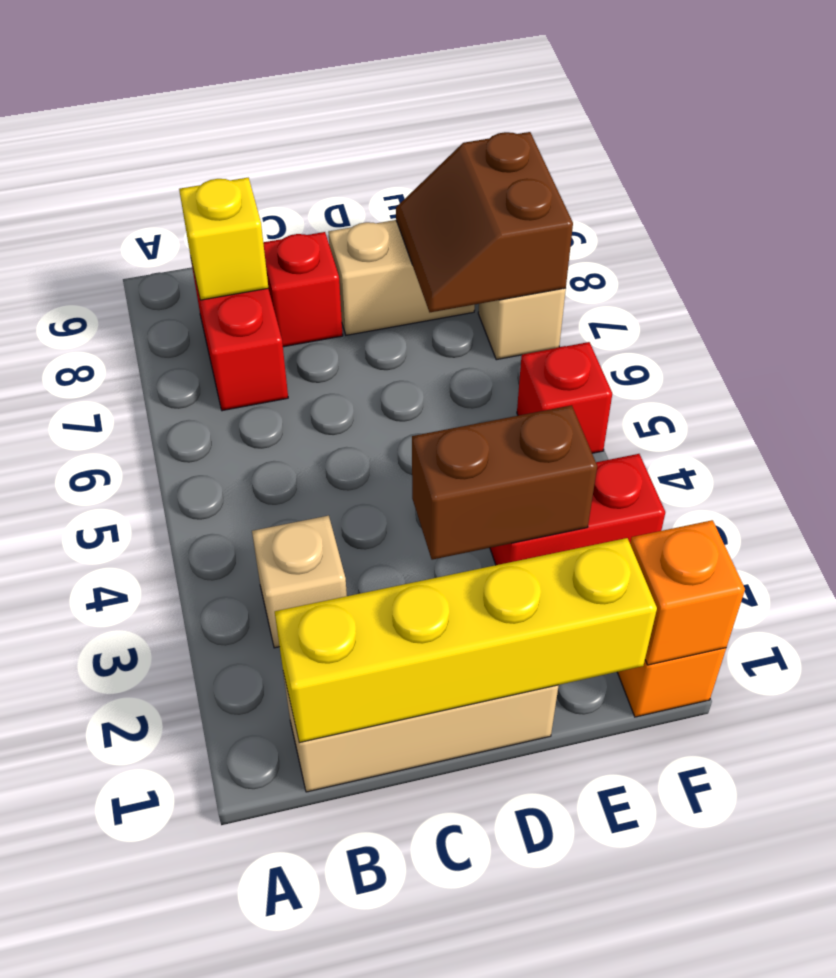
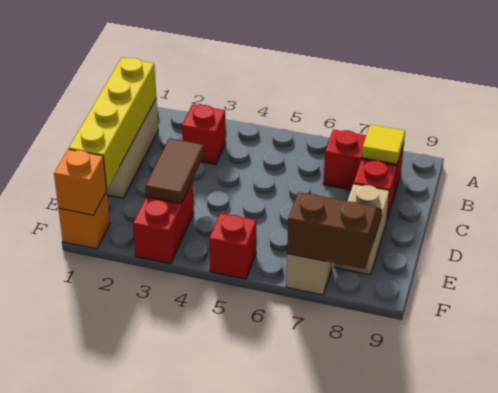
tan 1x1 brick [252,516,347,648] -> red 1x1 brick [182,104,226,164]
yellow 1x1 brick [179,178,268,300] -> yellow 1x1 tile [362,125,405,164]
brown 1x2 brick [412,405,597,560] -> brown 1x2 tile [145,138,204,204]

